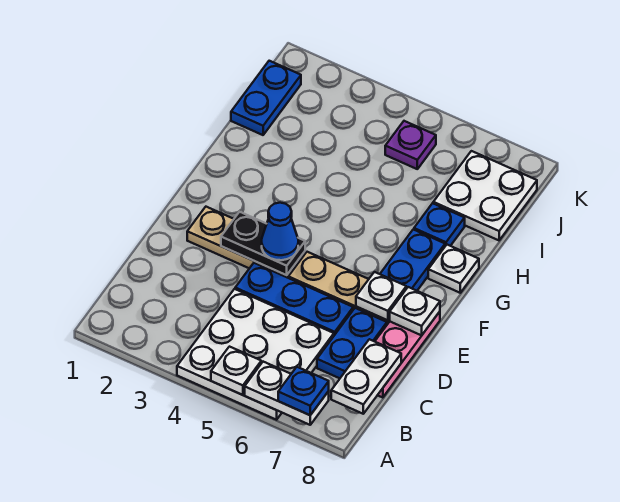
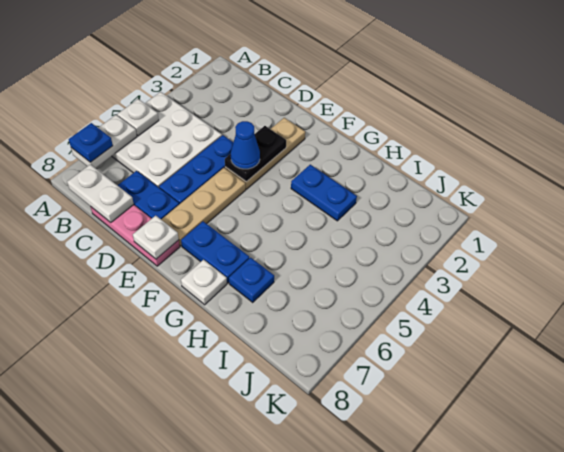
white 1x1 plate [356,272,406,320] -> none
blue 1x2 plate [231,61,301,135] -> blue 1x2 plate moved to [291,165,357,221]
white 2x2 plate [433,151,537,240] -> none
purple 1x1 plate [385,121,436,169] -> none

